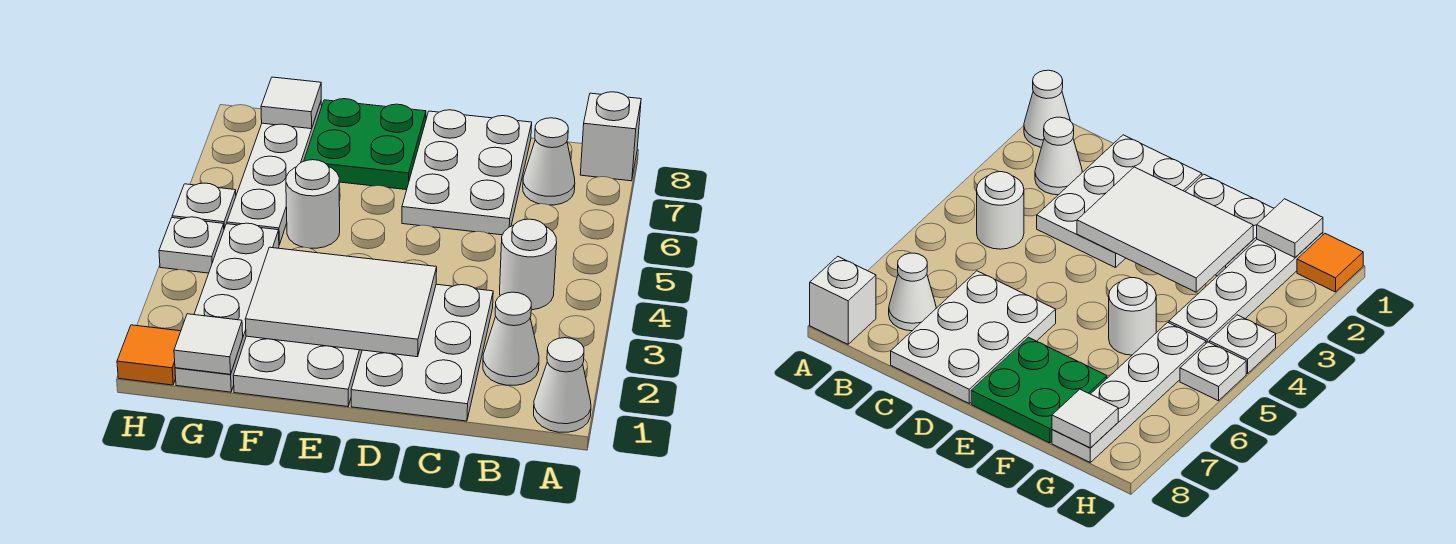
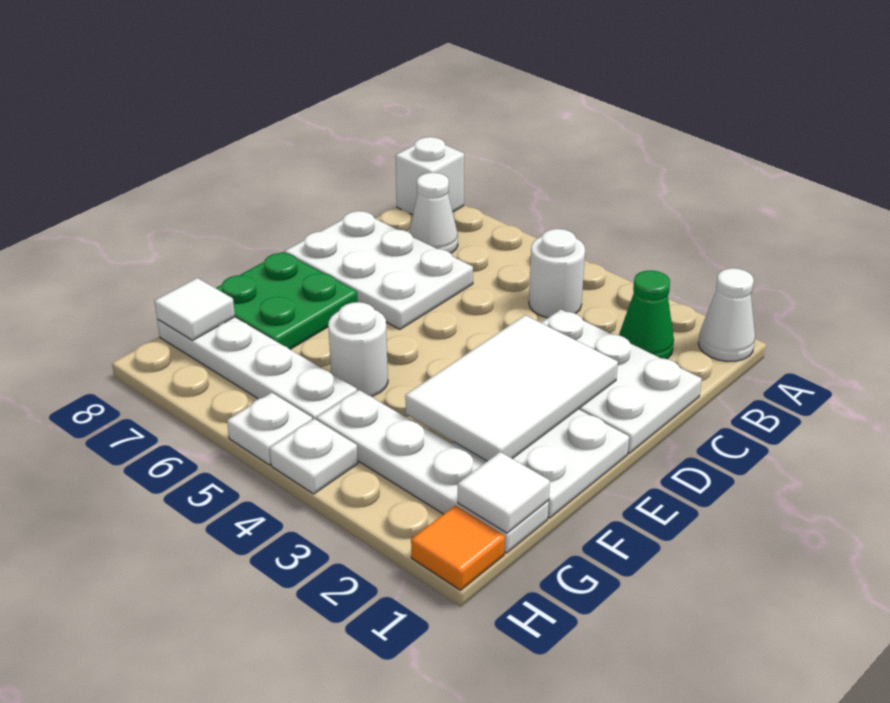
white 1x1 cone [483,292,539,385] -> green 1x1 cone [619,271,674,359]

